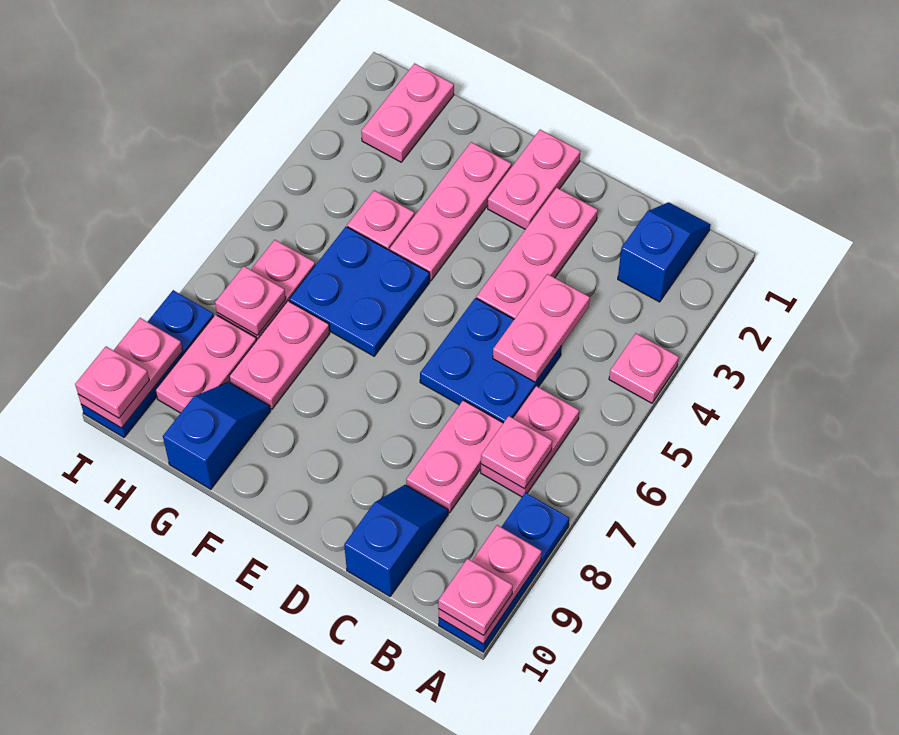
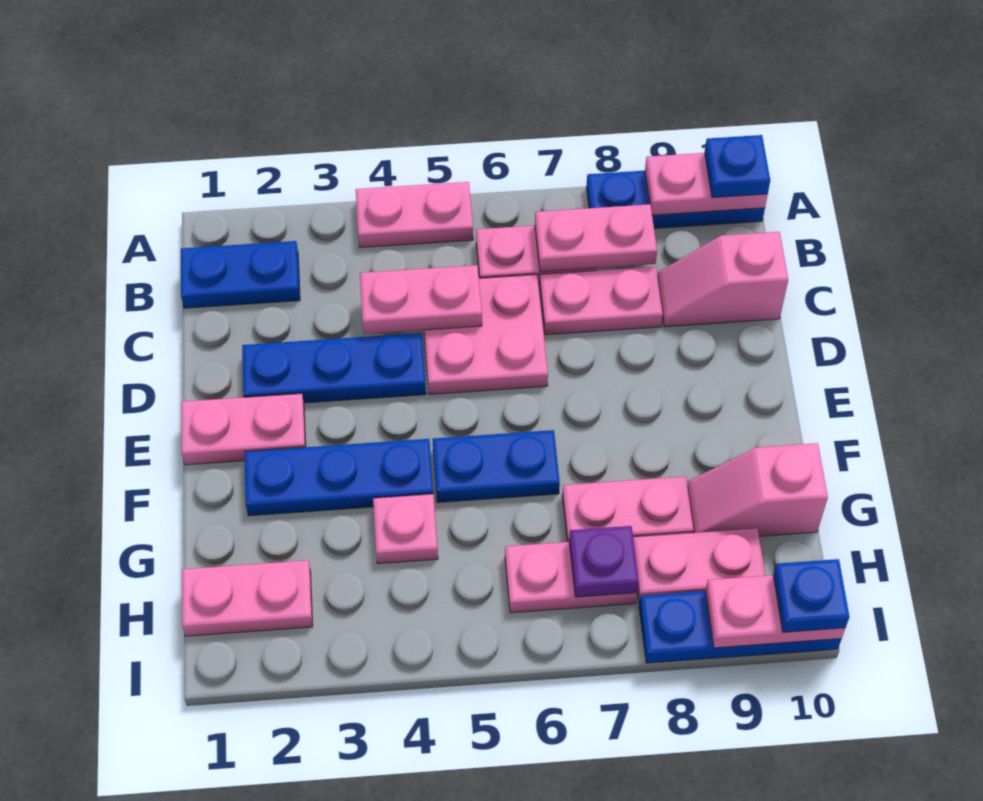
pink 1x1 plate [609,334,679,403] -> pink 1x2 plate [356,182,473,248]
pink 1x1 plate [438,559,513,635] -> blue 1x1 plate [705,135,770,198]
blue 1x2 slope [618,202,710,302] -> blue 1x2 plate [181,241,300,308]
pink 1x1 plate [481,416,552,489] -> pink 1x2 plate [535,204,657,272]
blue 2x2 plate [420,298,562,423] -> pink 2x2 plate [424,275,548,394]
blue 1x2 slope [344,485,448,596] -> pink 1x2 slope [657,232,788,327]
pink 1x3 plate [476,188,598,319] -> blue 1x3 plate [242,333,426,403]
pink 1x3 plate [390,142,511,281] -> blue 1x3 plate [244,439,433,516]
blue 2x2 plate [289,227,430,356] -> blue 1x2 plate [433,430,560,502]
blue 1x2 slope [163,382,270,489] -> pink 1x2 slope [687,443,828,536]
pink 1x1 plate [215,266,286,335] -> purple 1x1 plate [569,526,639,597]
pink 1x1 plate [75,347,149,418] -> blue 1x1 plate [773,559,849,632]

